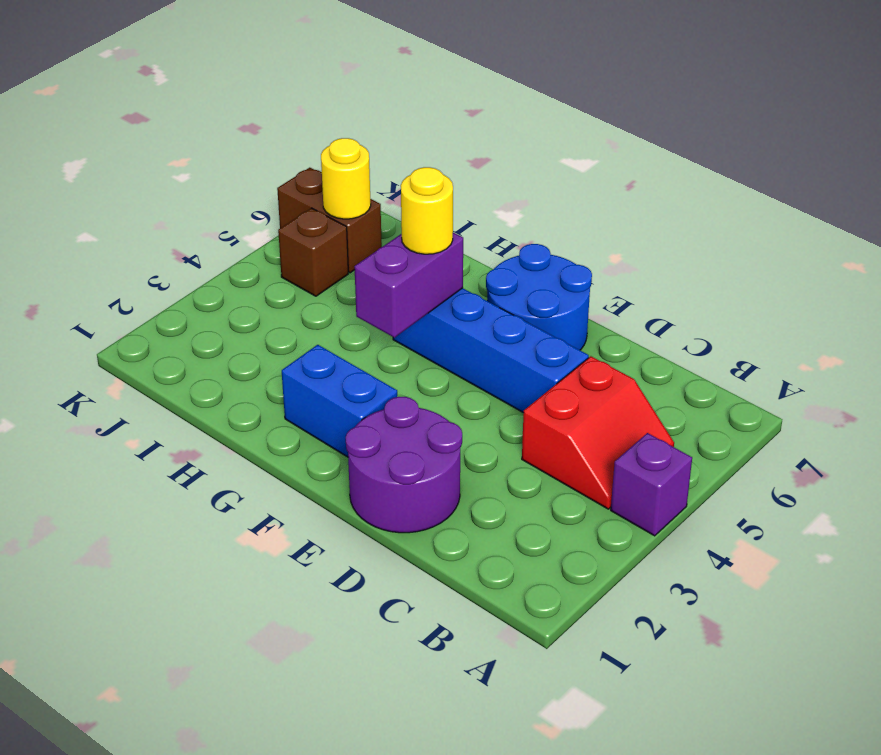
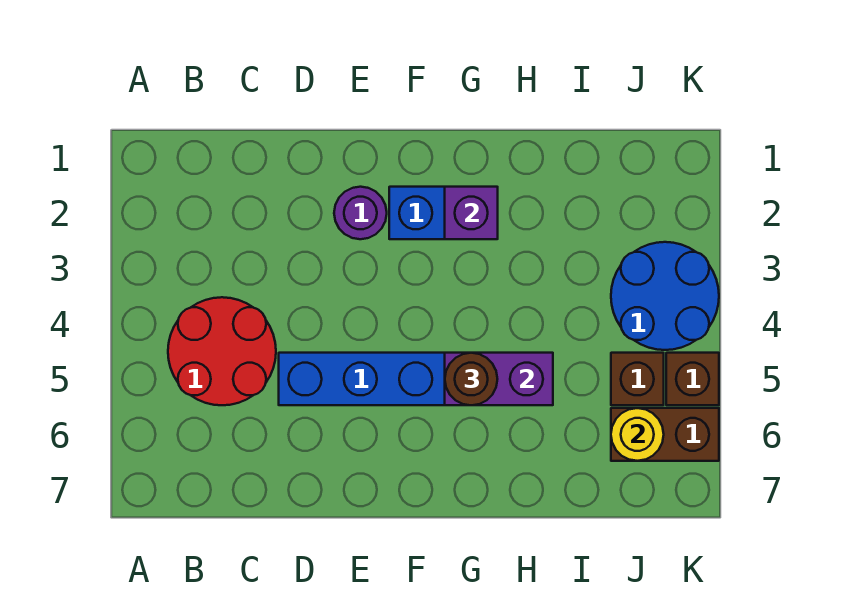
purple 1x1 brick [611,433,692,536] -> purple 1x1 brick moved to [445,187,498,239]
red 2x2 slope [522,356,674,509] -> red 2x2 round brick [168,297,276,405]
purple 2x2 round brick [346,397,462,533] -> purple 1x1 round brick [334,187,387,239]
blue 2x2 round brick [486,244,592,350] -> blue 2x2 round brick moved to [611,242,719,350]
purple 1x2 brick [354,233,463,338] -> purple 1x2 brick turned to [445,353,553,405]
yellow 1x1 round brick [401,167,453,254] -> brown 1x1 round brick [445,353,497,405]
none -> brown 1x1 brick [666,353,719,405]

